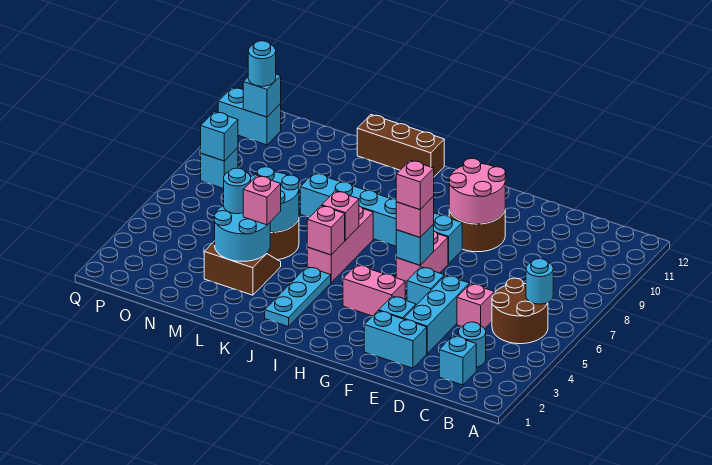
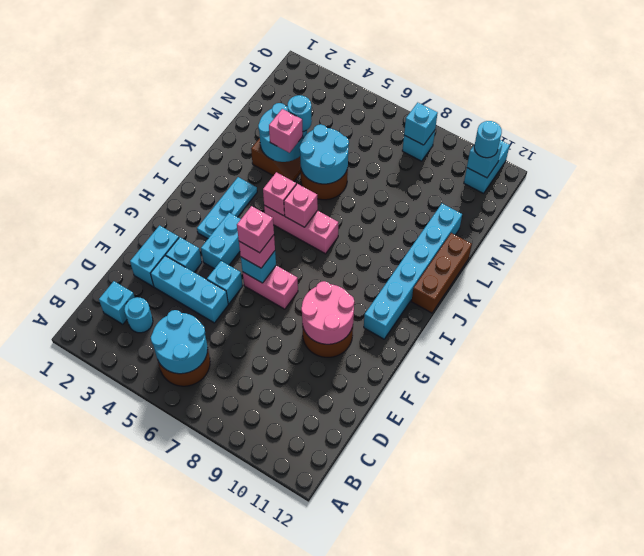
cyan 1x1 round brick [526,259,553,304] -> cyan 2x2 round brick [151,310,208,374]
pink 1x1 brick [457,284,494,329] -> none
pink 1x2 brick [343,265,405,316] -> cyan 1x2 brick [201,213,241,269]
cyan 1x6 brick [300,173,462,264] -> cyan 1x6 brick moved to [364,204,462,339]
cyan 1x3 plate [265,267,331,327] -> cyan 1x3 plate turned to [197,177,257,239]

